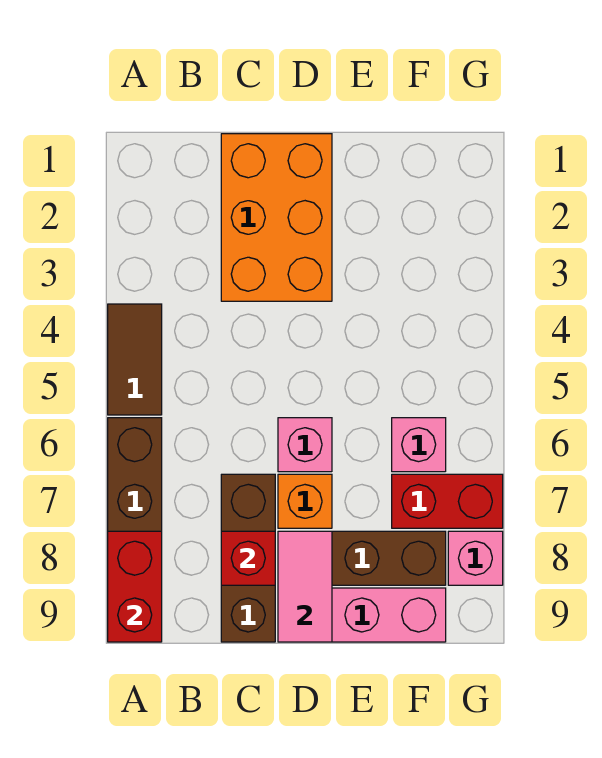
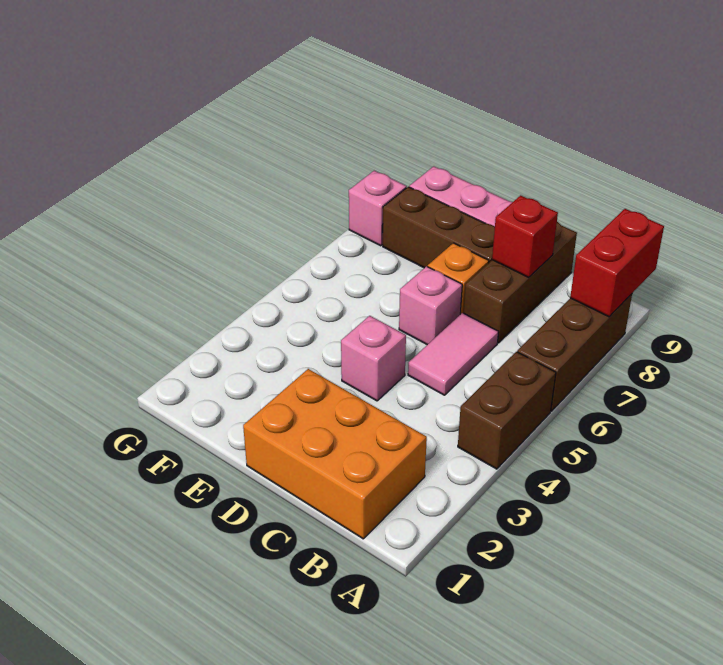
brown 1x2 tile [108,304,162,415] -> brown 1x2 brick [458,352,556,469]
orange 2x3 brick [221,134,332,301] -> orange 2x3 brick turned to [243,369,427,539]
pink 1x2 tile [278,531,332,642] -> pink 1x2 tile moved to [408,313,498,395]
pink 1x1 brick [392,418,446,472] -> pink 1x1 brick moved to [341,316,406,401]
red 1x2 brick [392,474,503,528] -> none

